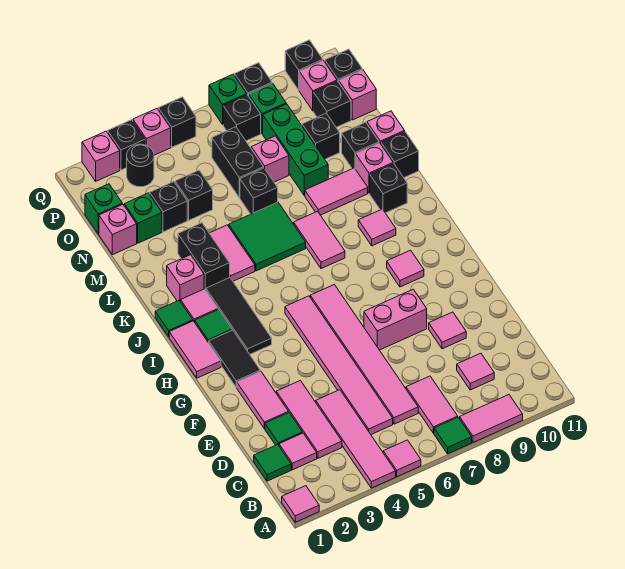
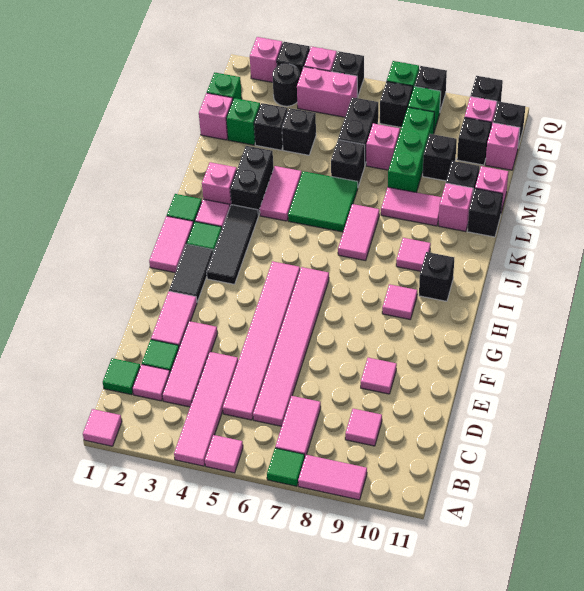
pink 1x2 brick [364,289,427,350] -> pink 1x2 brick moved to [297,67,357,117]
black 1x1 brick [370,163,407,213] -> black 1x1 brick moved to [419,252,454,301]

